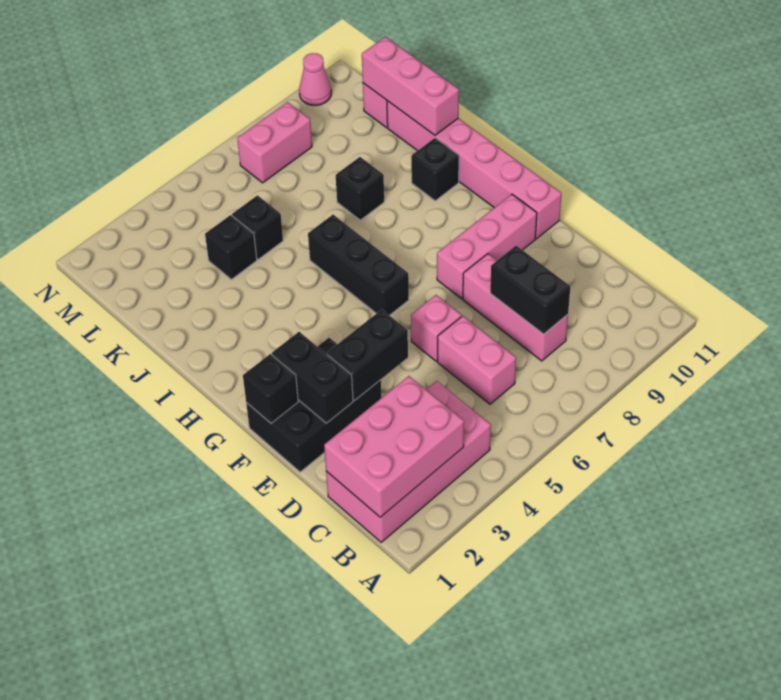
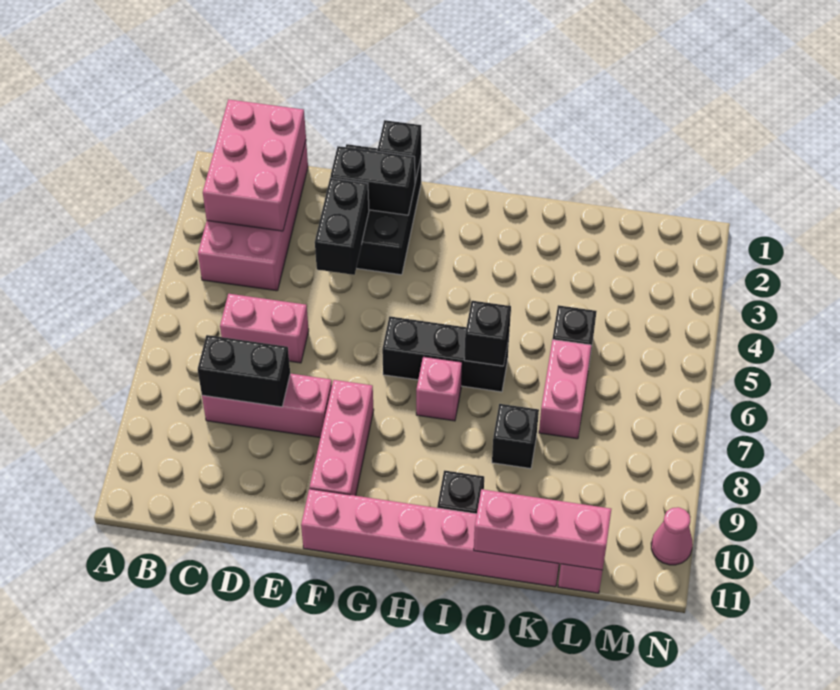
pink 1x1 brick [411,295,462,361] -> pink 1x1 brick moved to [416,357,462,421]
black 1x1 brick [205,215,257,279] -> black 1x1 brick moved to [464,301,511,366]
pink 1x2 brick [237,102,312,183] -> pink 1x2 brick moved to [539,339,591,439]

